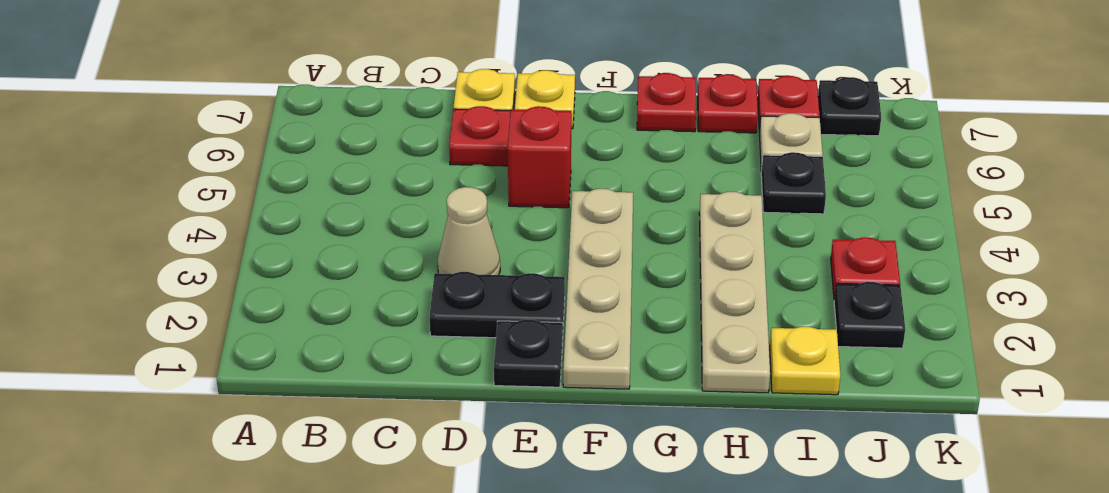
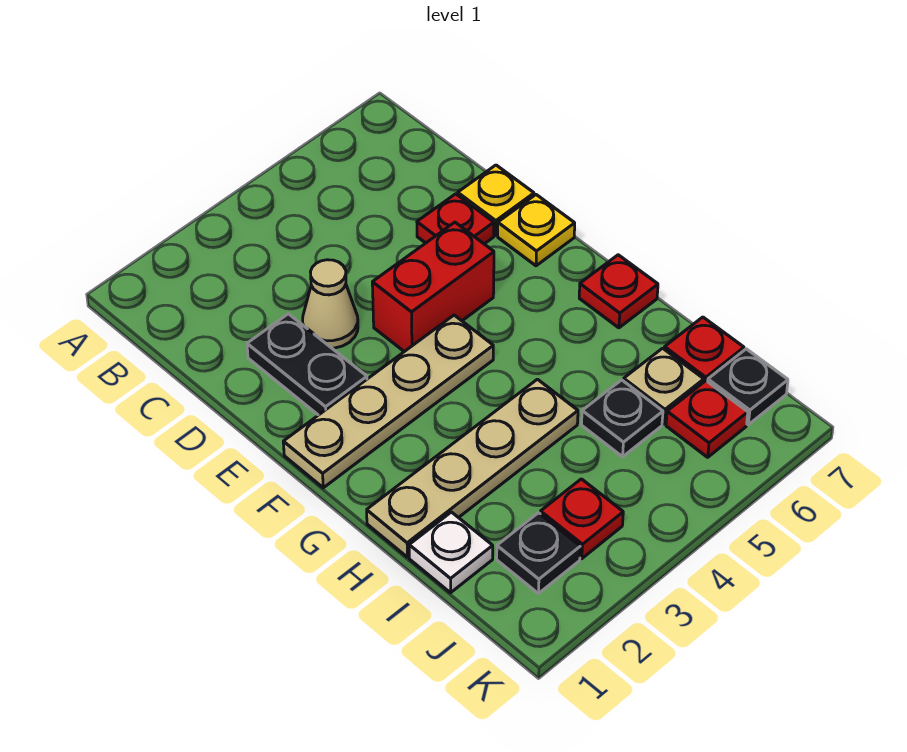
black 1x1 plate [494,319,562,387] -> none
red 1x1 brick [508,106,571,208] -> red 1x2 brick [372,222,494,352]
red 1x1 plate [698,74,758,133] -> red 1x1 plate moved to [666,381,748,457]
yellow 1x1 plate [770,327,840,395] -> white 1x1 plate [409,512,493,593]

